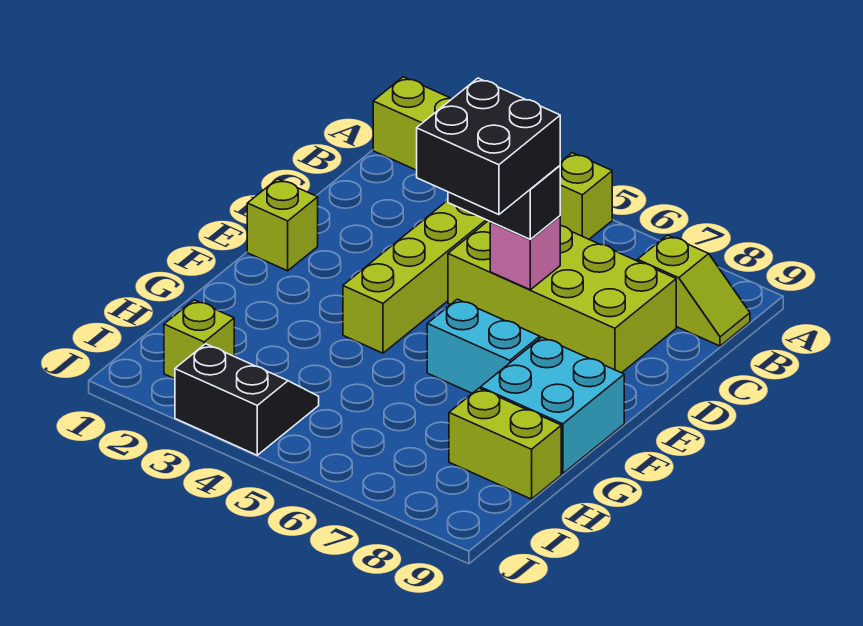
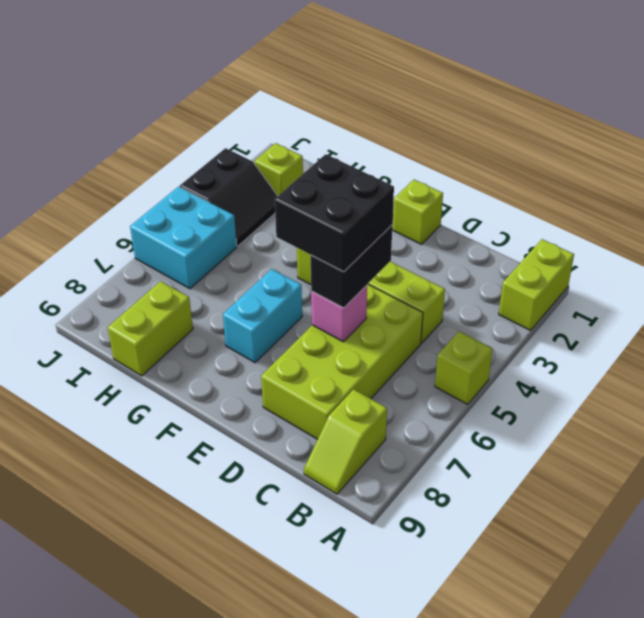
cyan 2x2 brick [480,337,624,474] -> cyan 2x2 brick moved to [130,187,237,289]

